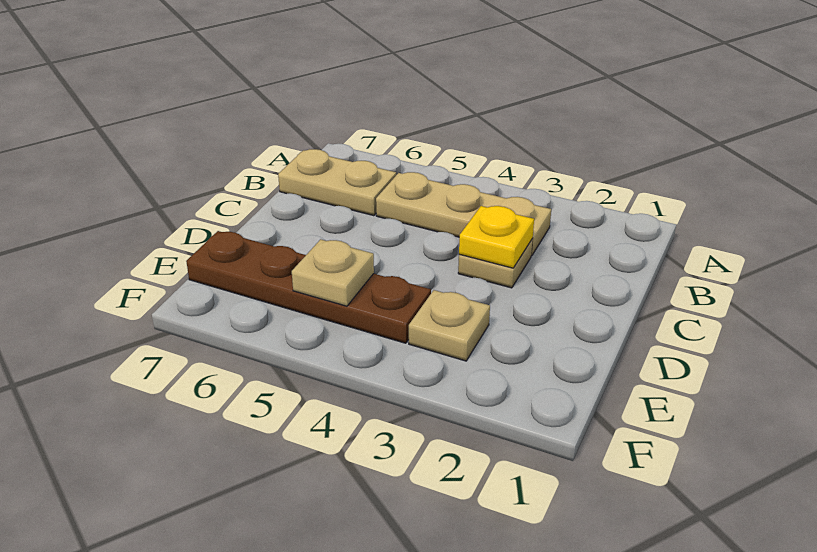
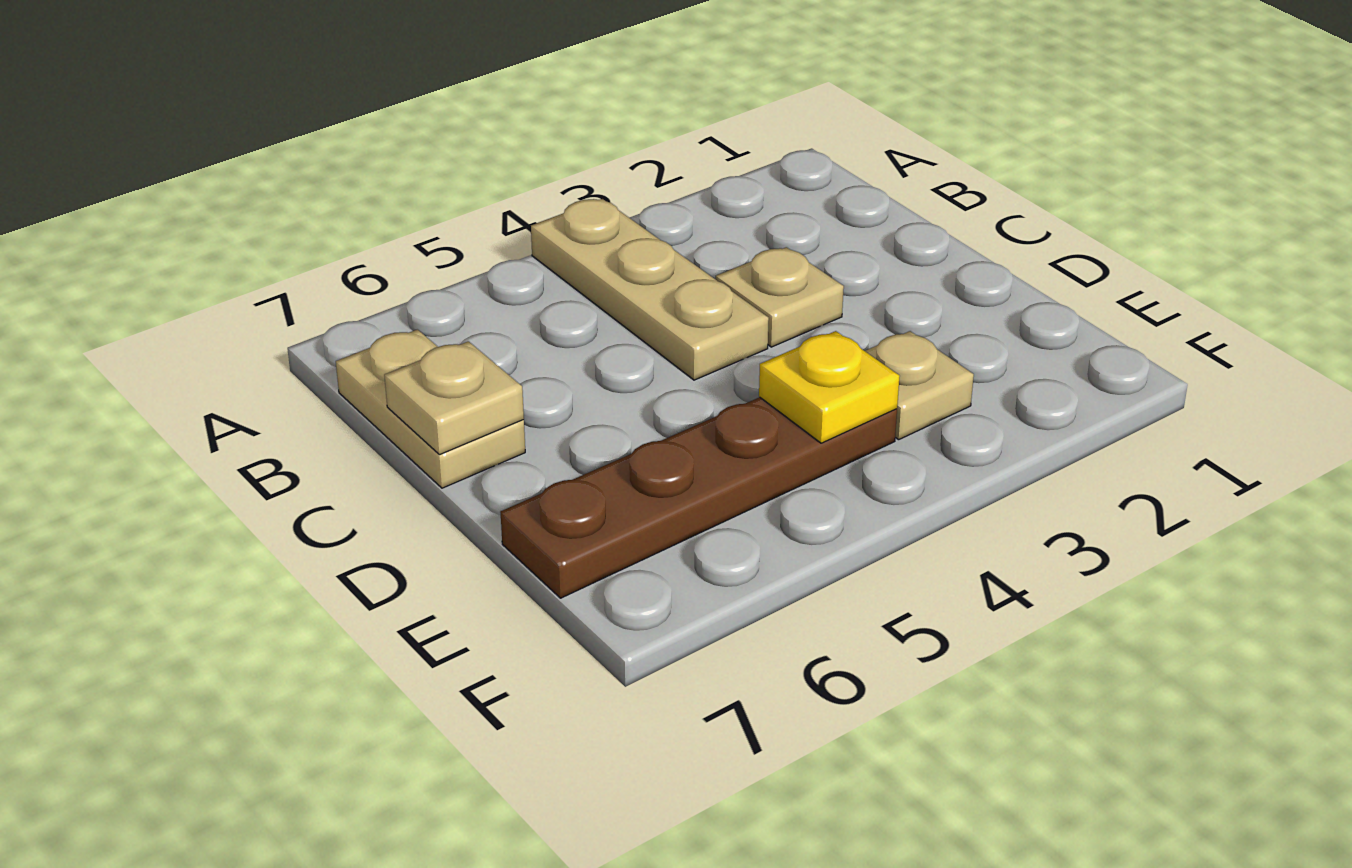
tan 1x3 plate [376,172,551,256] -> tan 1x3 plate turned to [531,199,769,380]
tan 1x2 plate [278,149,396,216] -> tan 1x2 plate turned to [336,329,525,488]
yellow 1x1 plate [459,206,534,268] -> yellow 1x1 plate moved to [759,331,900,443]
tan 1x1 plate [292,239,374,306] -> tan 1x1 plate moved to [384,341,524,455]

